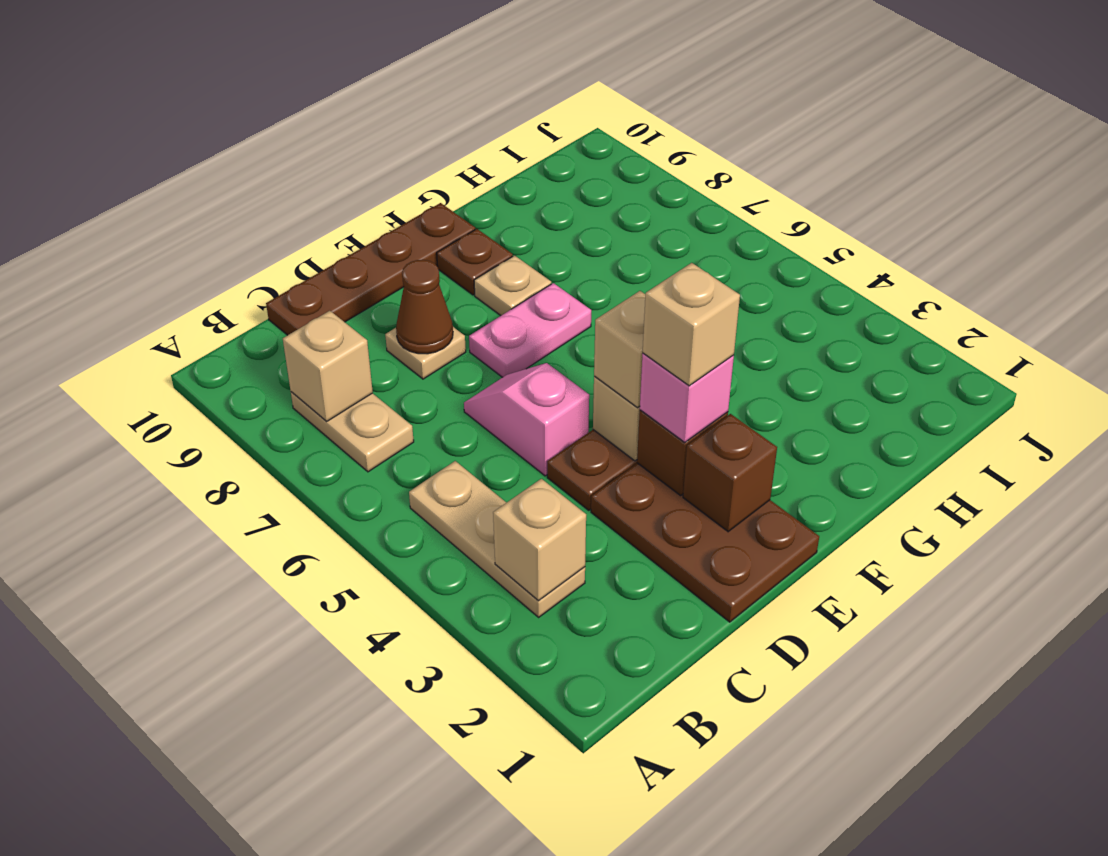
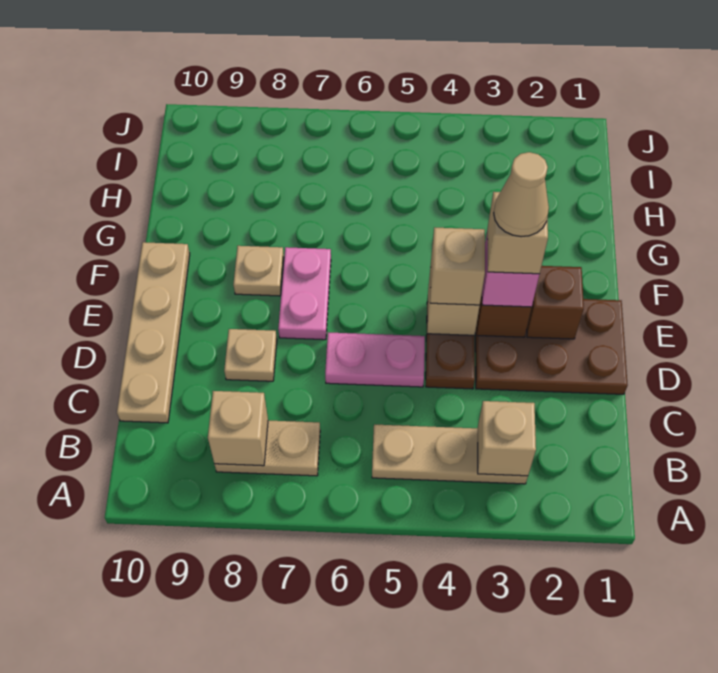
brown 1x4 plate [266,203,475,335] -> tan 1x4 plate [117,242,190,423]
pink 1x2 slope [464,363,589,476] -> pink 1x2 plate [325,332,425,387]
brown 1x1 cone [396,260,453,354] -> none
none -> tan 1x1 cone [494,152,549,237]
brown 1x1 plate [437,229,513,295] -> none

